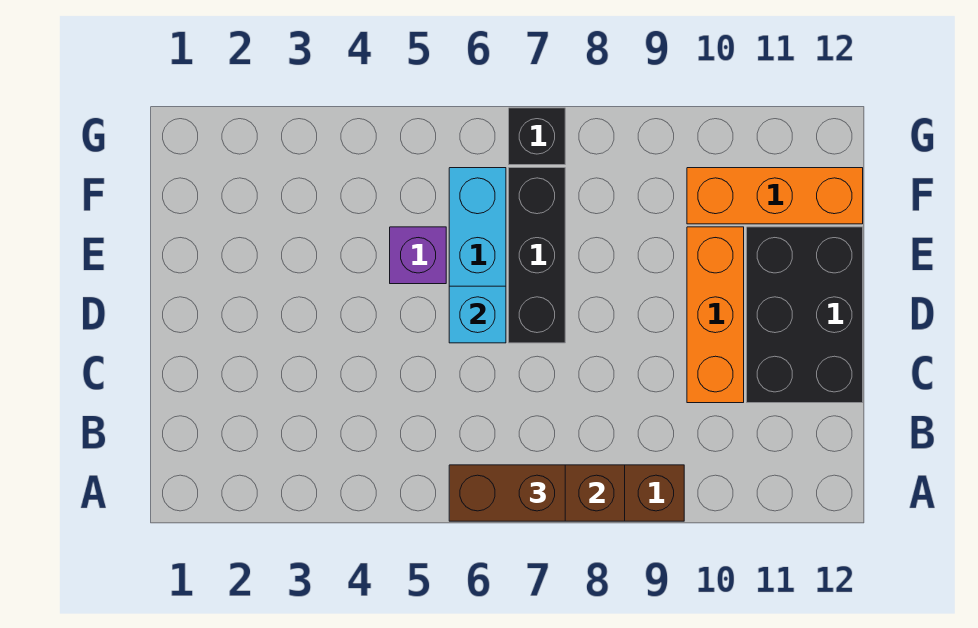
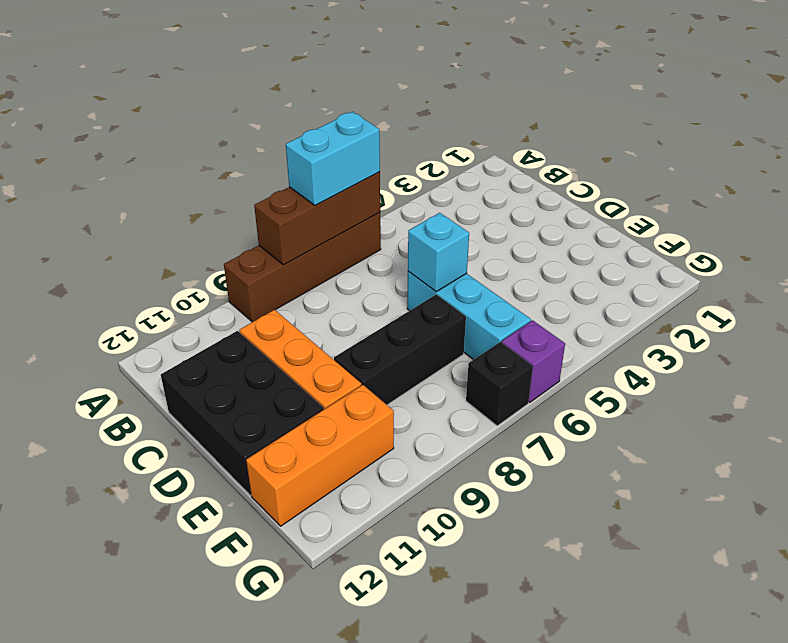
brown 1x2 brick [449,465,565,521] -> cyan 1x2 brick [286,112,380,205]
black 1x3 brick [509,168,565,343] -> black 1x3 brick turned to [334,295,466,405]
purple 1x1 brick [390,227,446,284] -> purple 1x1 brick moved to [502,320,565,402]

